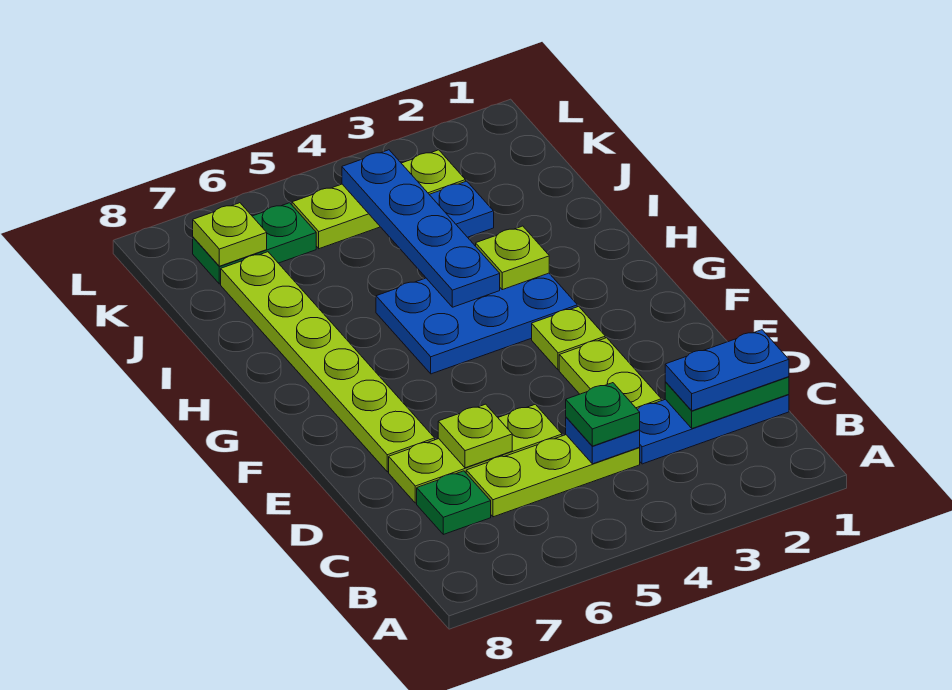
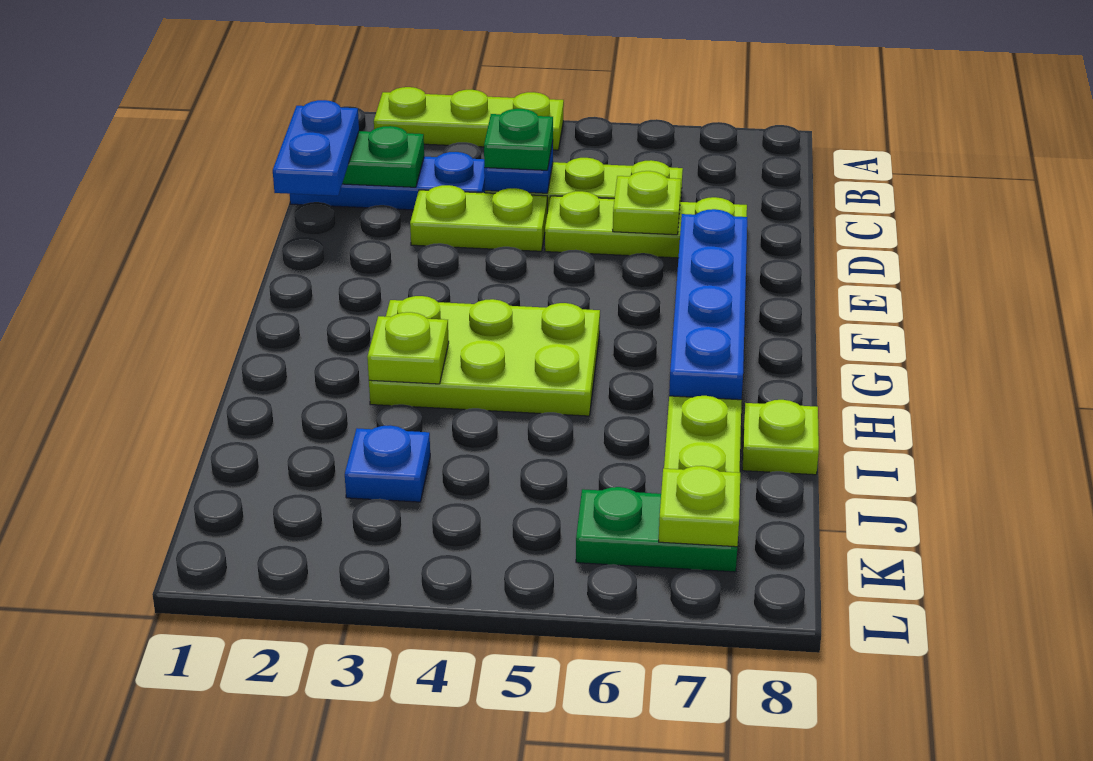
blue 1x2 plate [665,330,789,411] -> blue 1x2 plate turned to [273,100,359,196]
green 1x1 plate [417,471,491,534] -> none
lime 1x2 plate [559,338,661,409] -> lime 1x2 plate turned to [410,185,547,251]
lime 1x1 plate [532,306,605,370] -> lime 1x1 plate moved to [742,400,819,475]
blue 2x3 plate [376,273,577,374] -> lime 2x3 plate [369,296,600,416]
blue 1x4 plate [342,150,500,307] -> blue 1x4 plate moved to [669,209,747,400]
lime 1x3 plate [292,150,466,249] -> lime 1x3 plate moved to [374,87,564,150]

